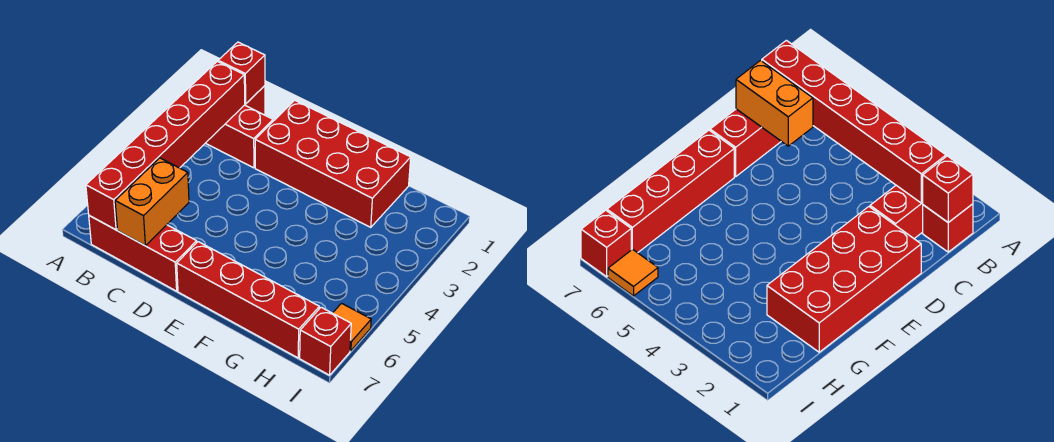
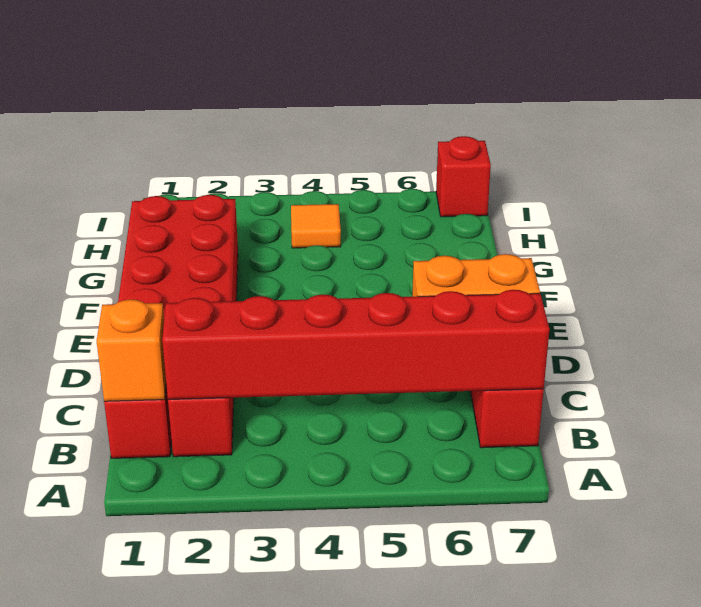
red 1x1 brick [218,42,265,104] -> orange 1x1 brick [97,299,166,401]
red 1x4 brick [177,242,319,358] -> none
orange 1x1 tile [333,303,371,351] -> orange 1x1 tile moved to [291,204,341,248]

